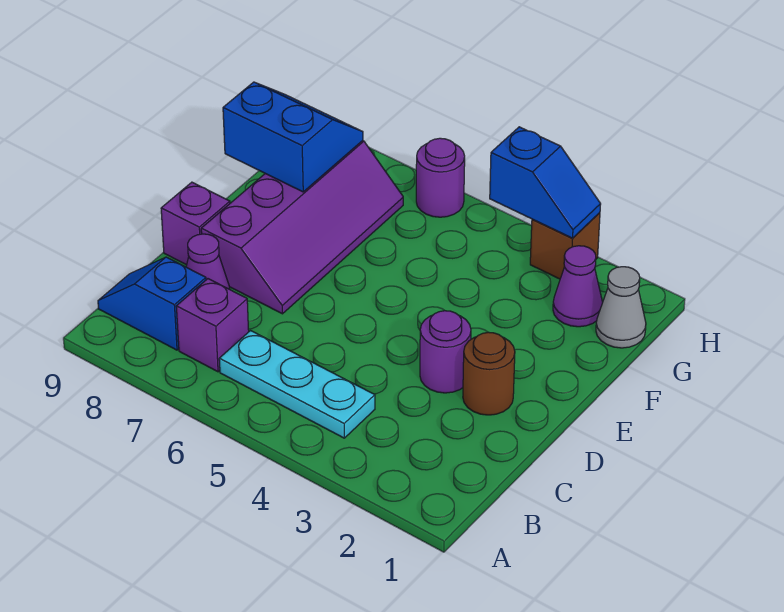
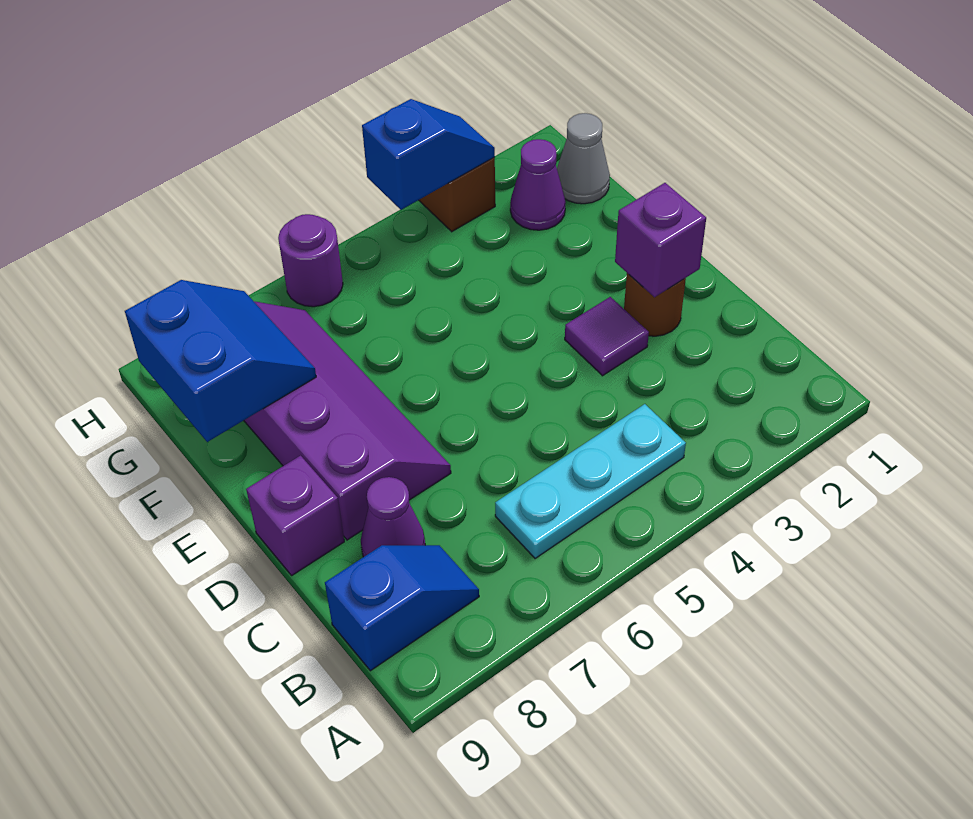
purple 1x1 brick [176,279,249,372] -> purple 1x1 brick moved to [615,183,706,297]
blue 1x2 slope [98,257,206,350] -> blue 1x2 slope turned to [325,545,479,671]
purple 1x1 round brick [420,311,471,393] -> purple 1x1 tile [565,297,649,376]
blue 2x2 slope [223,82,363,192] -> blue 2x2 slope turned to [125,280,316,442]

